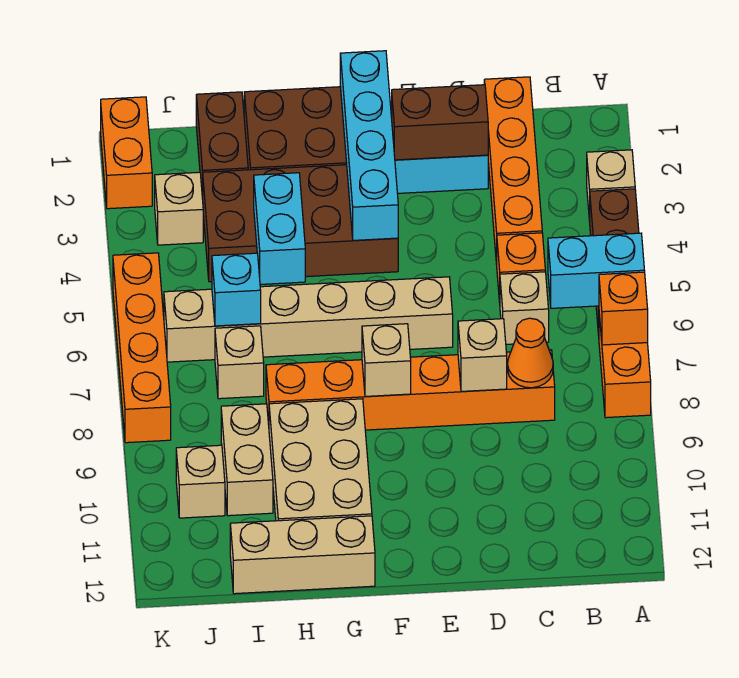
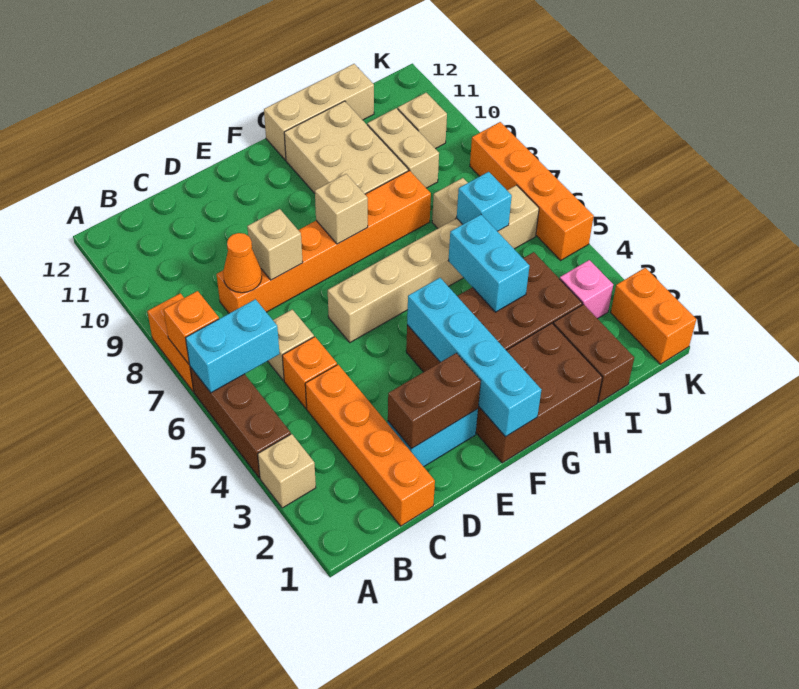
tan 1x1 brick [155,172,203,245] -> pink 1x1 brick [560,260,613,319]

